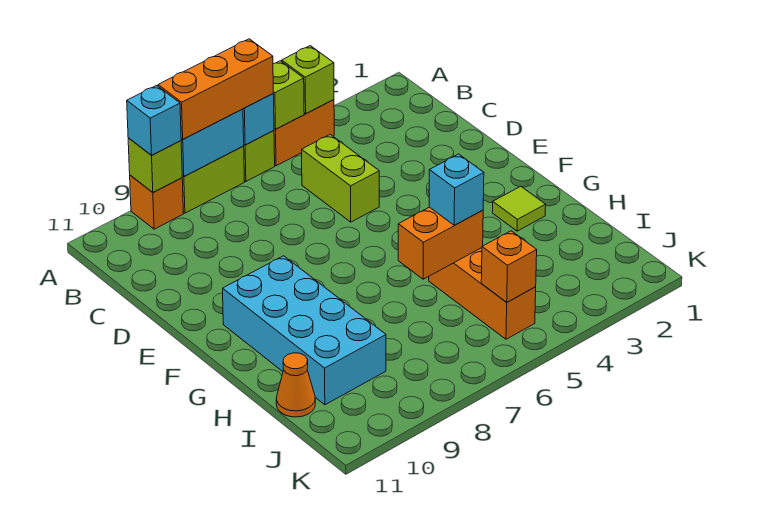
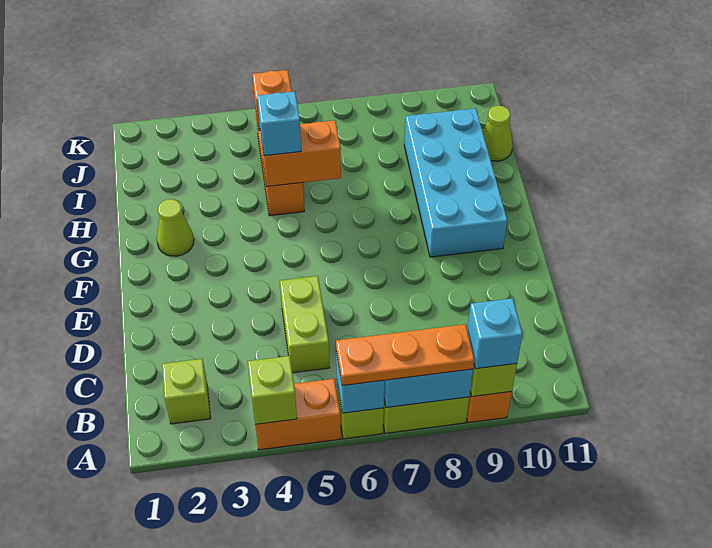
lime 1x1 brick [273,61,304,129] -> lime 1x1 brick moved to [162,359,210,424]
orange 1x3 brick [158,39,273,139] -> orange 1x3 plate [336,324,474,386]
lime 1x1 tile [493,186,546,231] -> lime 1x1 cone [157,199,194,256]
orange 1x1 cone [276,353,315,417] -> lime 1x1 cone [483,106,513,161]

